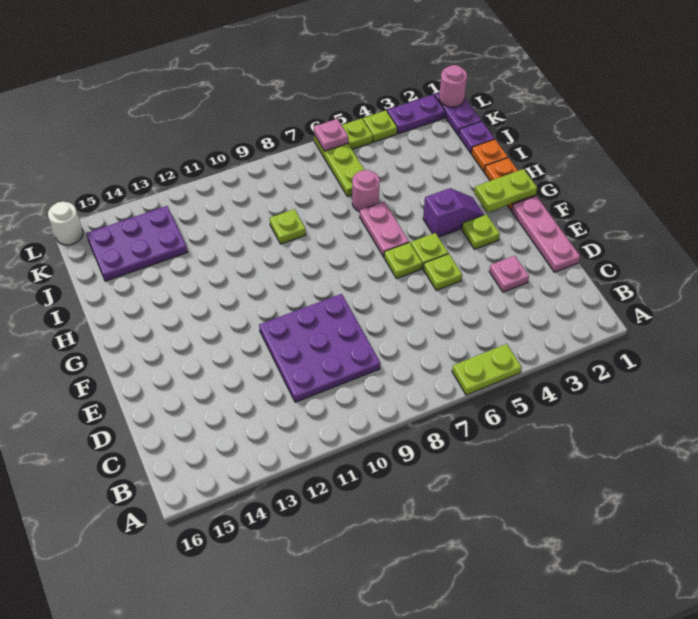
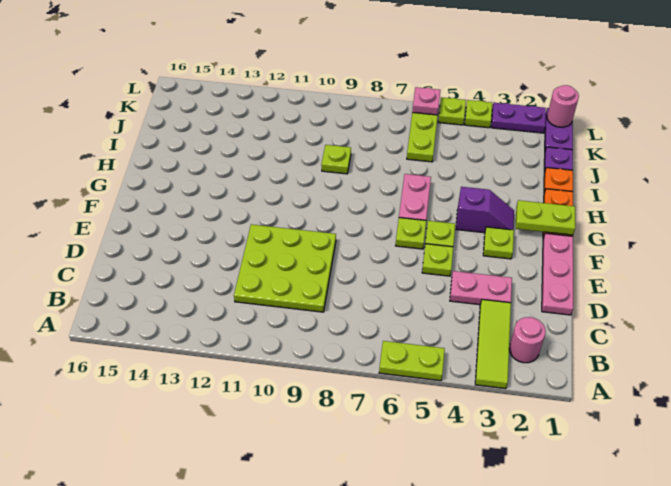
none -> lime 1x3 tile [475,299,511,389]
purple 3x3 plate [259,294,380,402] -> lime 3x3 plate [234,224,336,312]
pink 1x1 plate [489,256,529,292] -> pink 1x2 plate [450,271,512,305]
pink 1x1 round brick [352,170,380,212] -> pink 1x1 round brick moved to [509,317,546,363]
purple 2x3 plate [86,206,187,281] -> none
white 1x1 round brick [48,202,83,245] -> none

